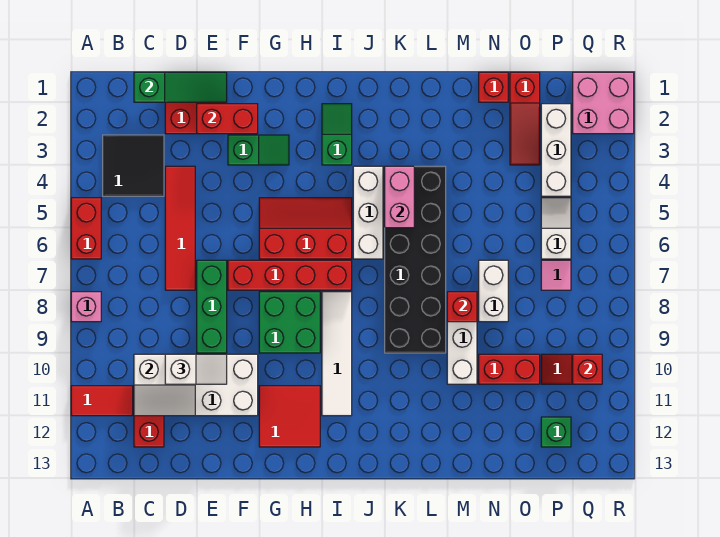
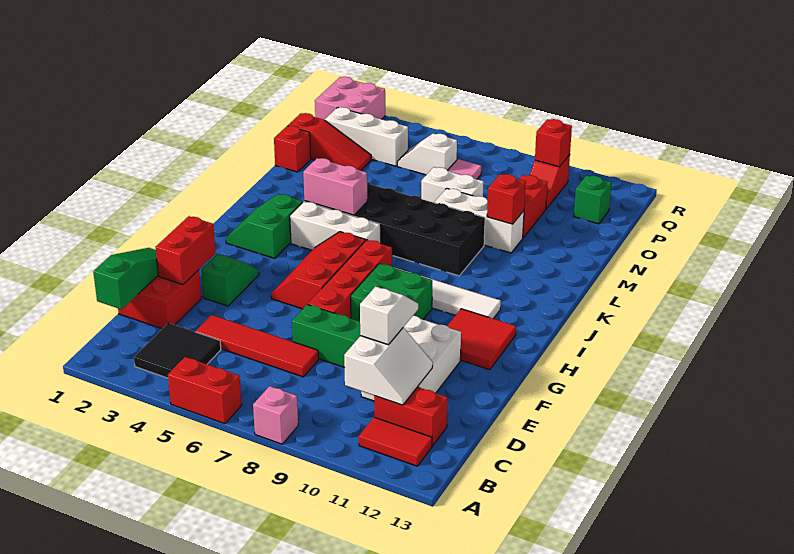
red 1x2 tile [71,386,133,416] -> red 1x2 tile turned to [359,417,432,466]
green 1x2 slope [322,104,352,165] -> green 2x2 slope [226,194,303,258]
red 1x1 brick [447,292,477,322] -> red 1x1 brick moved to [487,174,526,224]

